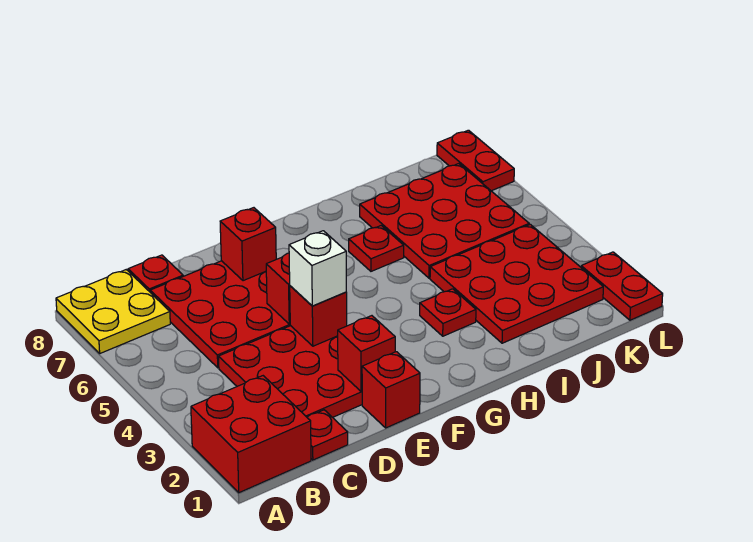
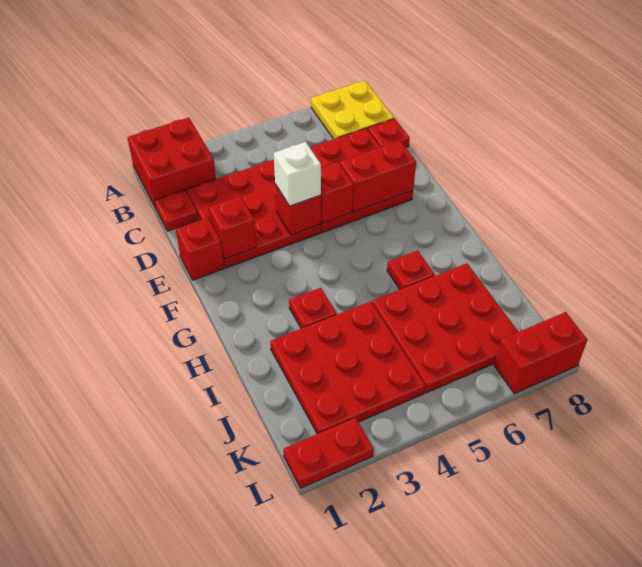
red 1x1 brick [220,208,276,281] -> red 1x2 brick [339,140,416,212]
red 1x2 plate [437,130,514,191] -> red 1x2 brick [494,312,587,394]

